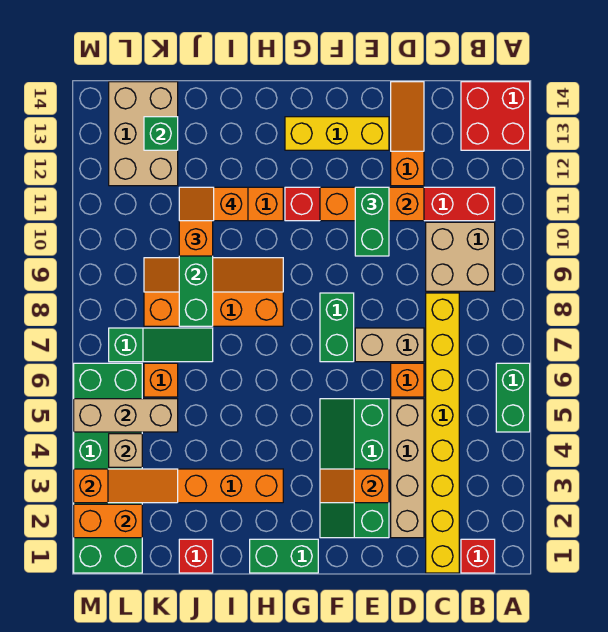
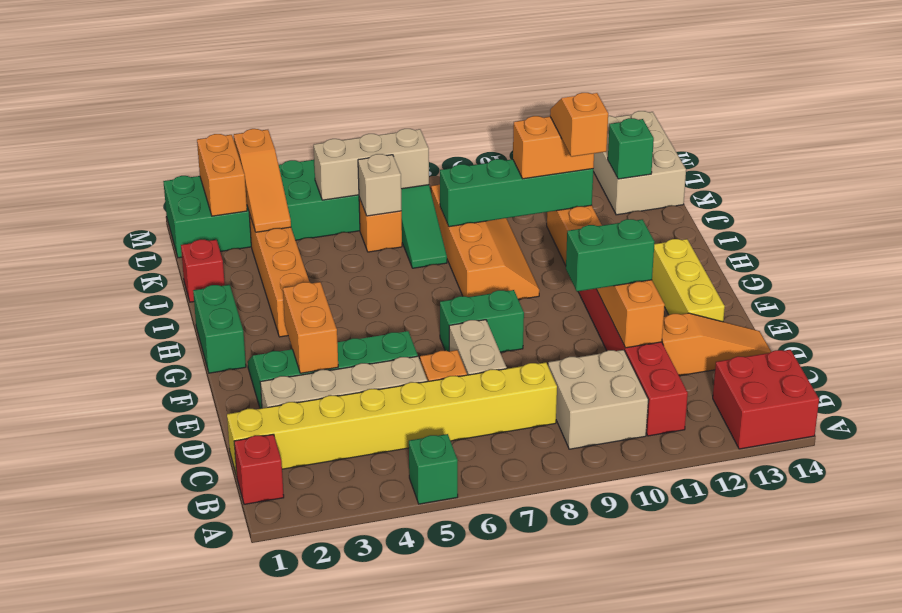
green 1x2 brick [496,363,530,432] -> green 1x1 brick [409,434,458,504]
orange 1x2 slope [320,469,389,503] -> orange 1x2 brick [283,282,338,373]
tan 1x3 brick [74,399,178,432] -> tan 1x3 brick turned to [314,129,429,200]
tan 2x3 brick [109,82,178,186] -> tan 2x3 brick turned to [593,111,686,215]
tan 1x1 brick [109,434,142,467] -> tan 1x1 brick moved to [358,154,402,216]

